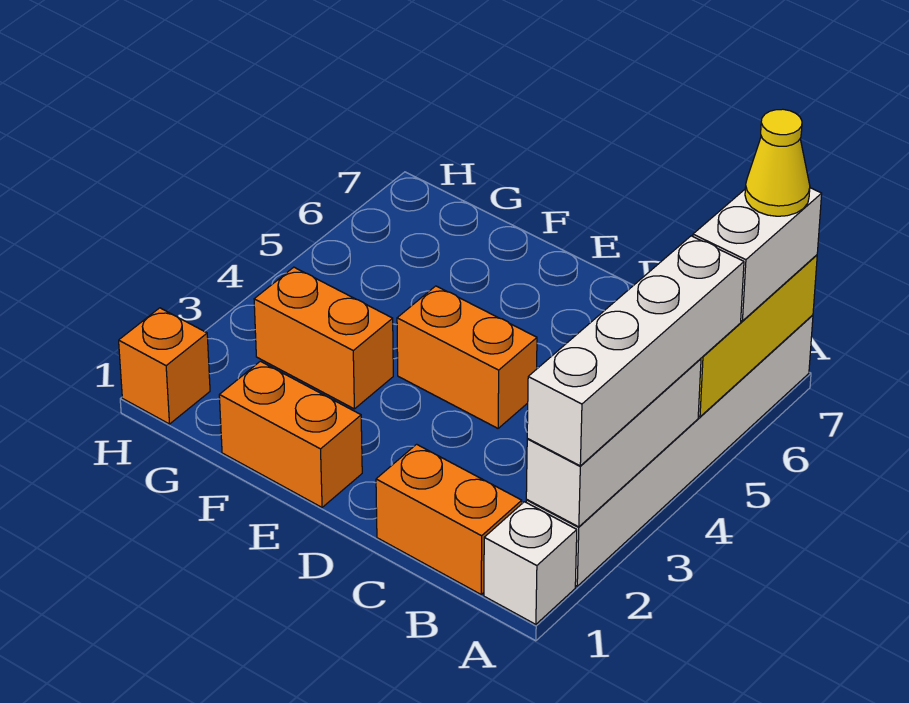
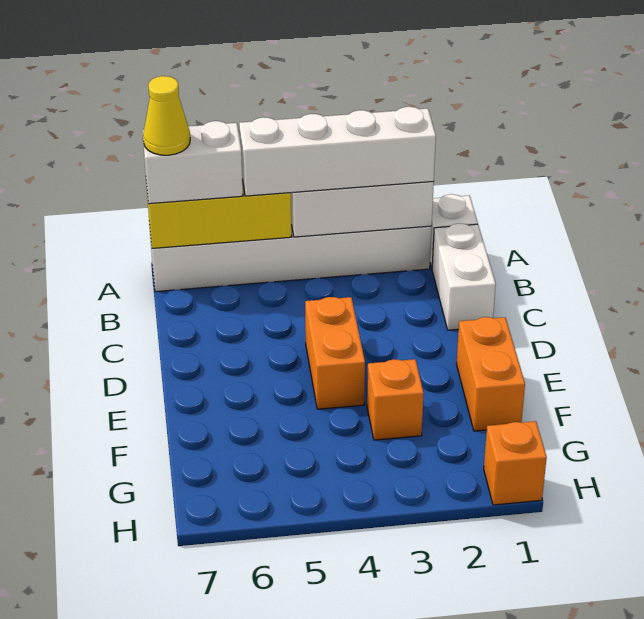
orange 1x2 brick [376,444,522,594] -> white 1x2 brick [432,223,496,330]
orange 1x2 brick [254,267,393,409] -> orange 1x1 brick [367,359,424,440]

